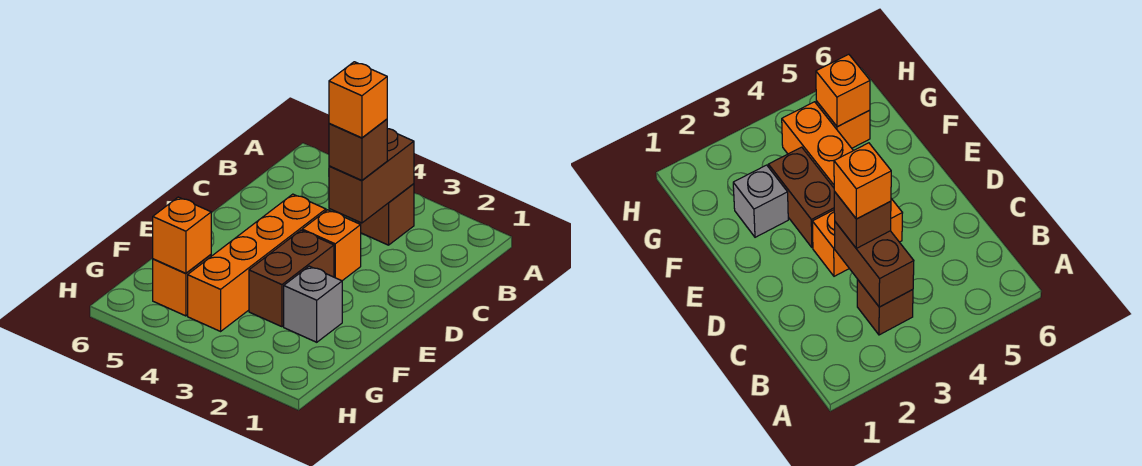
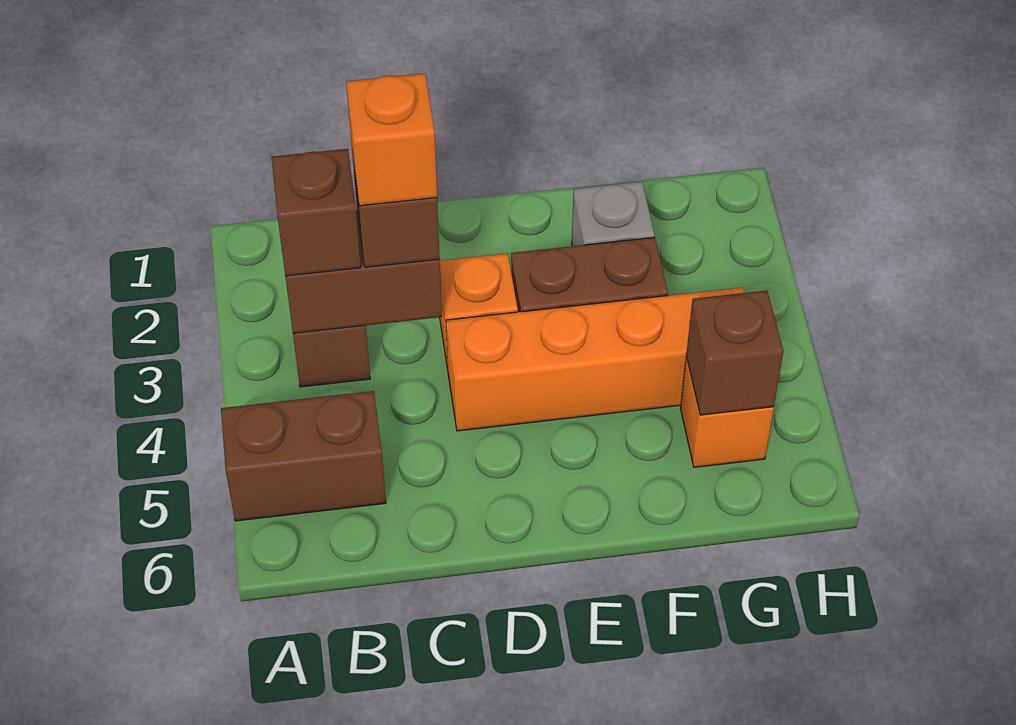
none -> brown 1x2 brick [221,391,386,521]
none -> brown 1x1 brick [272,149,361,276]
orange 1x1 brick [153,197,211,273] -> brown 1x1 brick [686,291,783,415]

